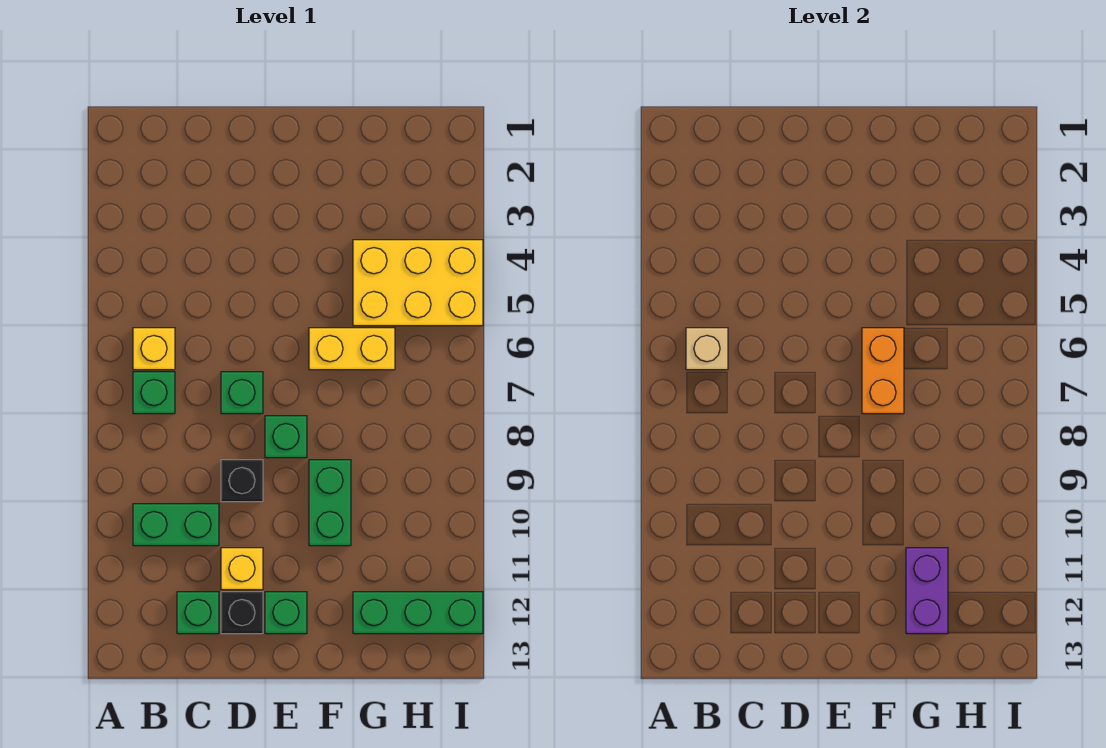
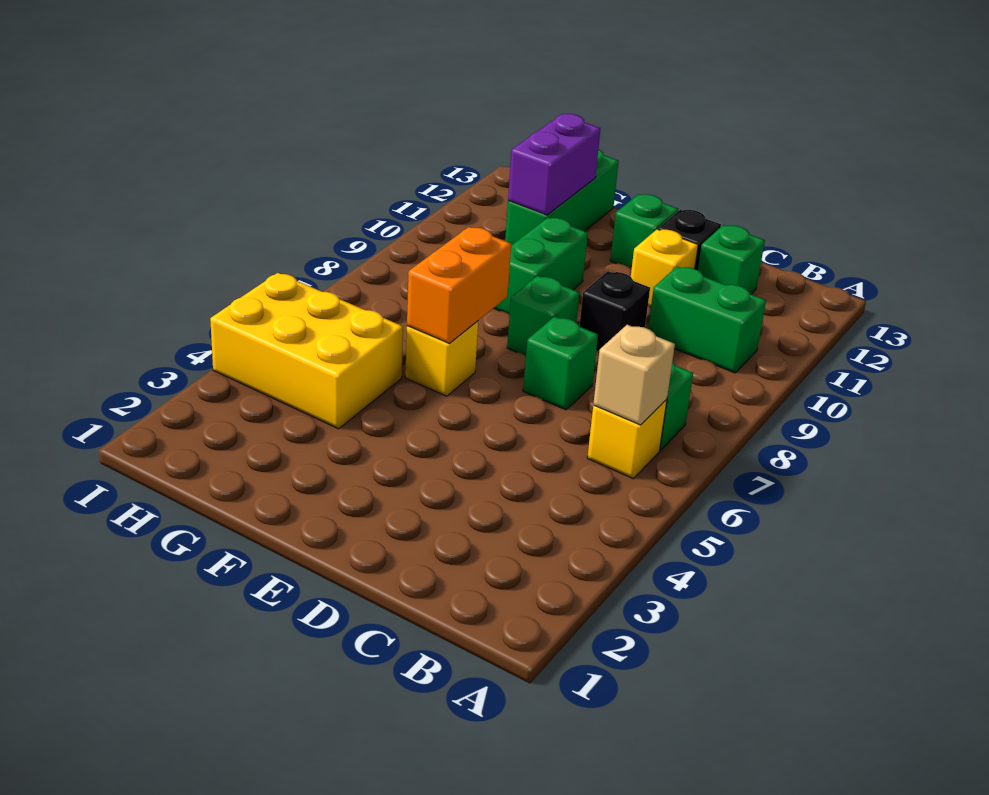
yellow 1x2 brick [309,328,395,370] -> yellow 1x1 brick [405,321,478,396]
green 1x3 brick [353,592,483,634] -> green 1x3 brick turned to [505,149,619,245]

